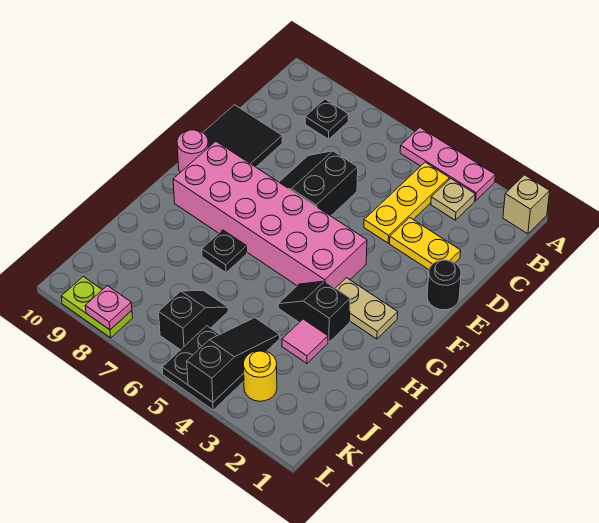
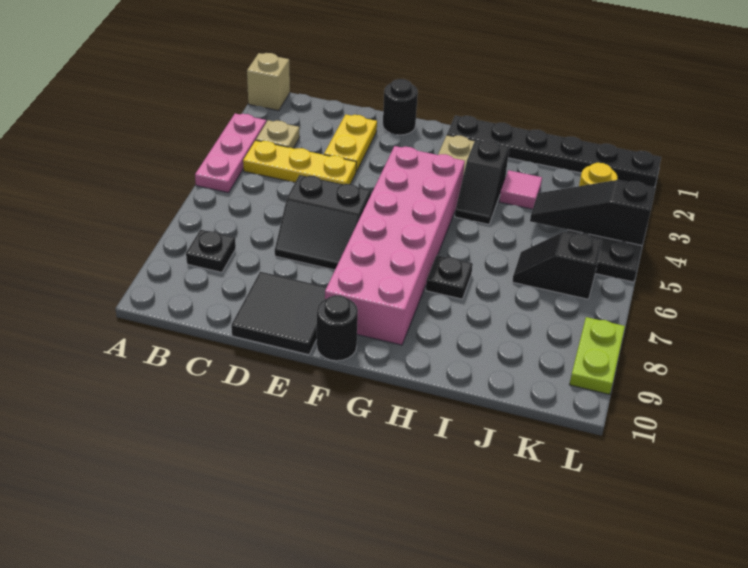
pink 1x1 round brick [177,130,208,172] -> black 1x1 round brick [317,295,358,361]
none -> black 1x6 plate [447,115,661,187]
pink 1x1 plate [85,286,132,330] -> none

